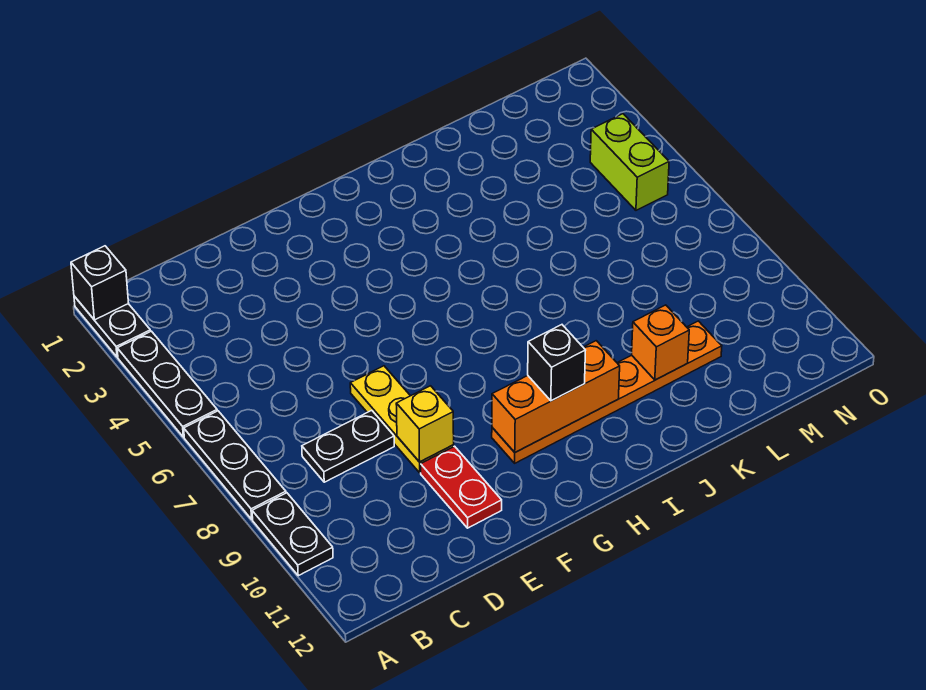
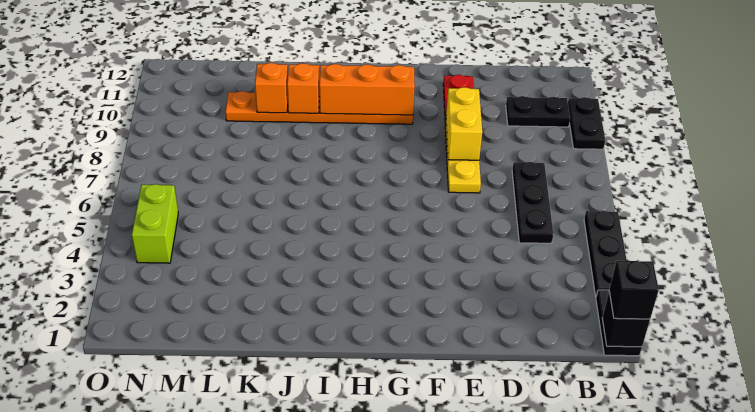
black 1x3 plate [184,411,286,519] -> black 1x3 plate moved to [512,162,553,243]
black 1x2 plate [302,410,394,482] -> black 1x2 plate moved to [506,96,570,127]
yellow 1x1 brick [396,386,454,462] -> yellow 1x2 brick [446,87,482,160]
black 1x1 brick [528,325,586,401] -> black 1x1 brick moved to [609,261,659,319]
none -> orange 1x1 brick [287,63,320,113]

